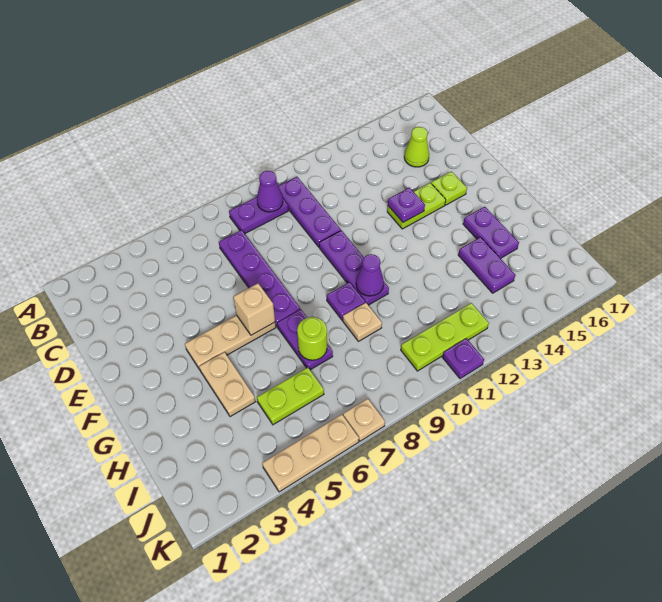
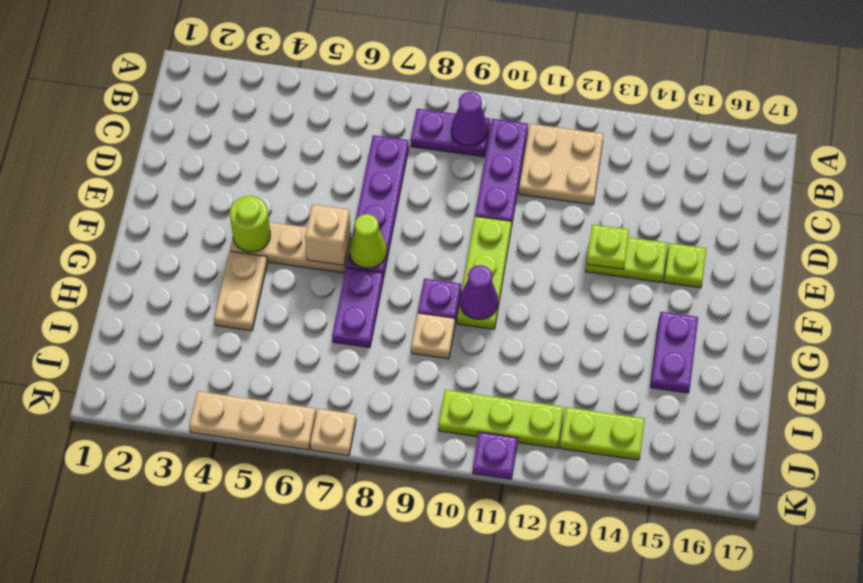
none -> tan 2x2 plate [519,124,604,205]
lime 1x1 cone [404,127,429,167] -> lime 1x1 cone moved to [349,214,386,268]
purple 1x3 plate [319,230,389,305] -> lime 1x3 plate [457,216,512,329]
purple 1x1 plate [388,188,425,222] -> lime 1x1 plate [587,224,629,269]
lime 1x1 round brick [297,317,327,360] -> lime 1x1 round brick moved to [230,196,270,252]
purple 1x2 plate [458,237,515,293] -> none
lime 1x2 plate [257,368,324,425] -> lime 1x2 plate moved to [560,407,645,460]

